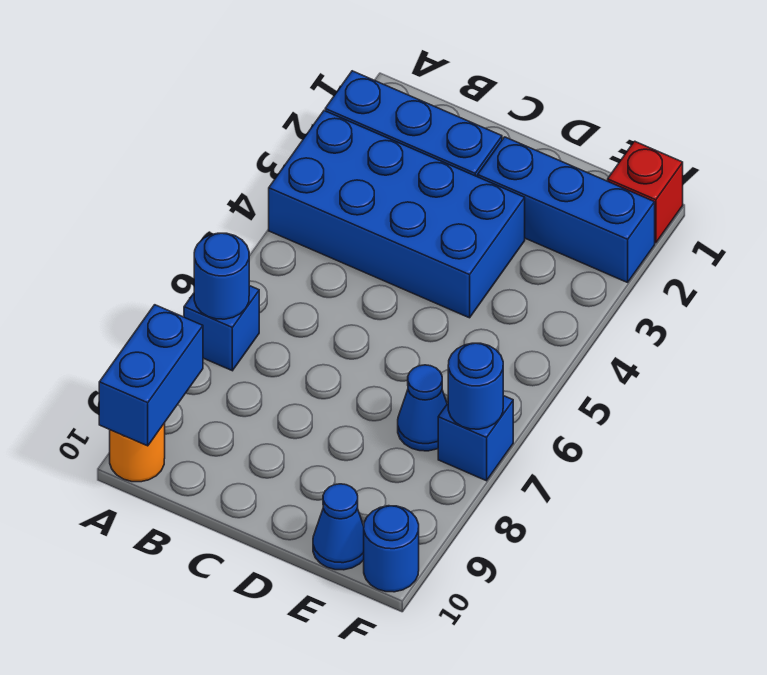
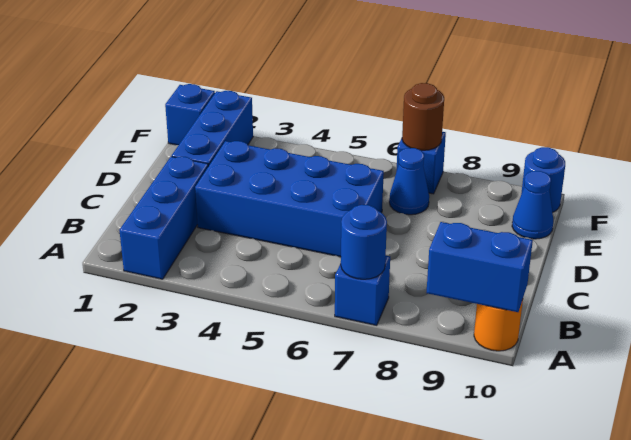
blue 2x4 brick [269,111,525,318] -> blue 2x4 brick turned to [195,141,384,257]
red 1x1 brick [608,141,683,243] -> blue 1x1 brick [165,84,215,145]
blue 1x1 round brick [448,343,503,429] -> brown 1x1 round brick [402,83,444,150]

